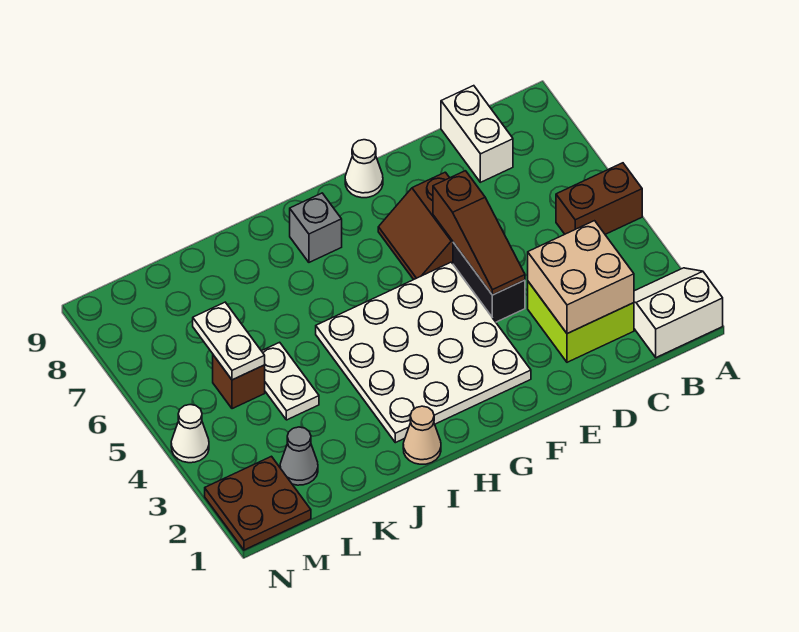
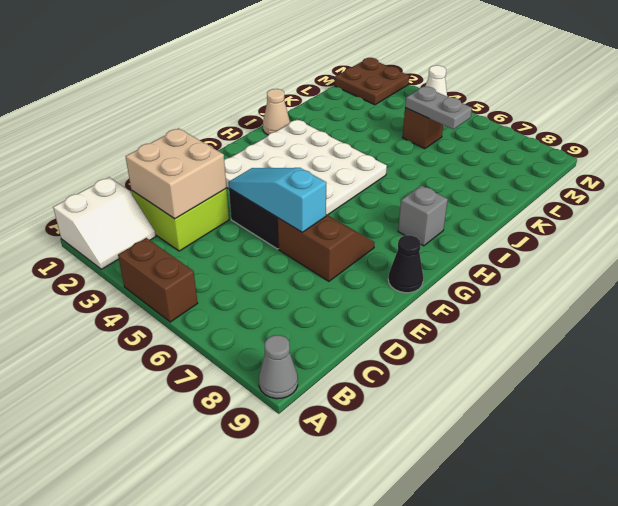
brown 1x2 brick [556,163,642,234] -> brown 1x2 brick turned to [118,238,198,322]
white 1x2 brick [441,86,513,182] -> none
brown 1x3 slope [433,171,525,295] -> cyan 1x3 slope [228,168,326,232]
white 1x1 cone [345,140,383,198] -> black 1x1 cone [388,235,423,293]
white 1x2 plate [262,342,319,420] -> none
grey 1x1 cone [280,427,318,485] -> grey 1x1 cone moved to [259,335,298,399]
white 1x2 plate [193,302,265,380] -> grey 1x2 plate [405,87,472,129]

